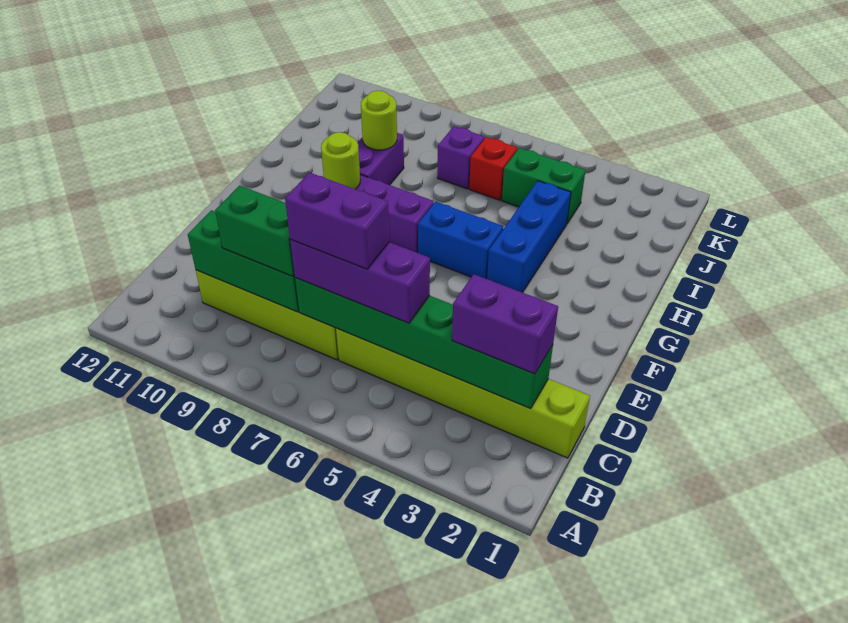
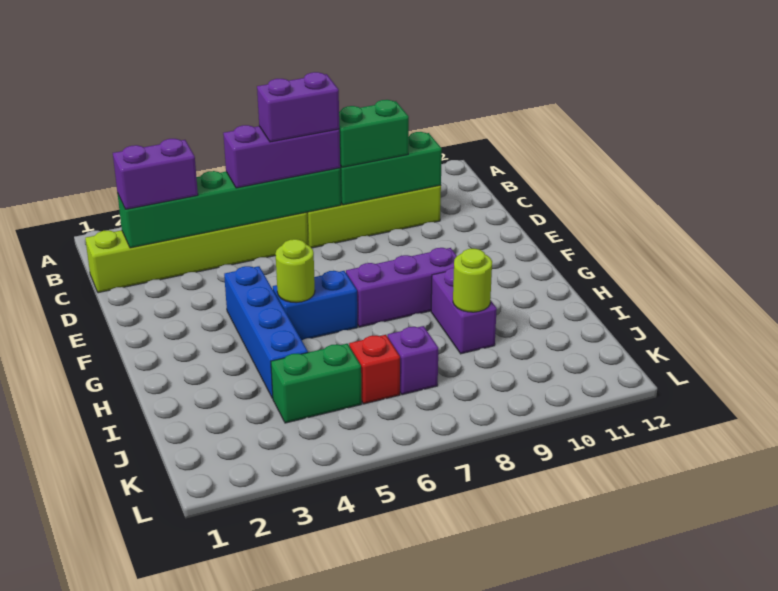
blue 1x3 brick [487,181,571,293] -> blue 1x4 brick [224,266,308,399]
lime 1x1 round brick [321,132,360,189] -> lime 1x1 round brick moved to [276,239,315,303]

